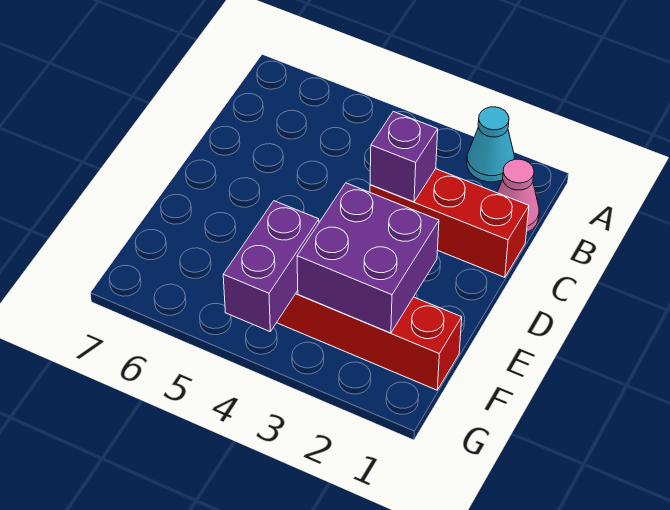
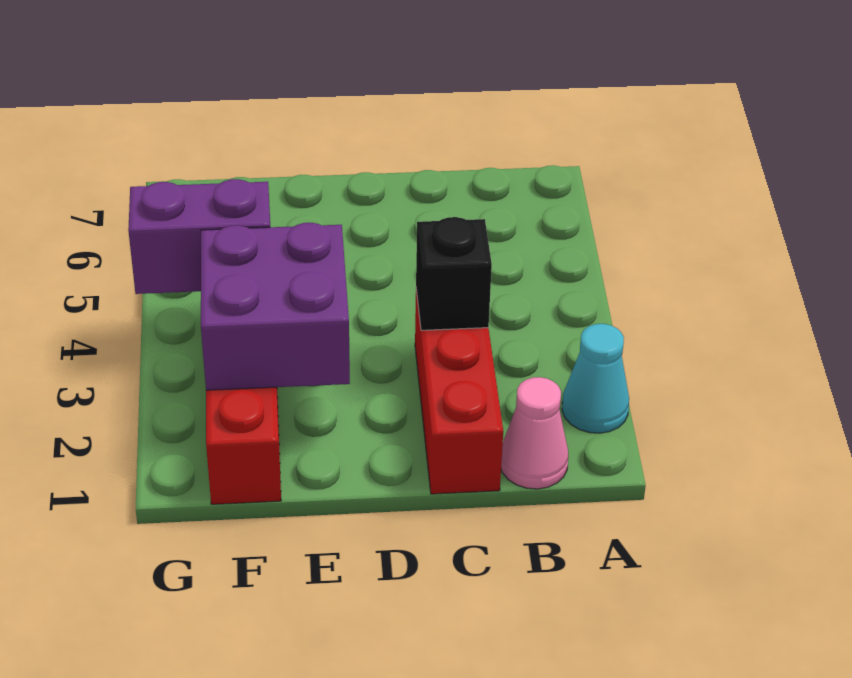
purple 1x1 brick [370,111,438,202] -> black 1x1 brick [416,217,492,330]

